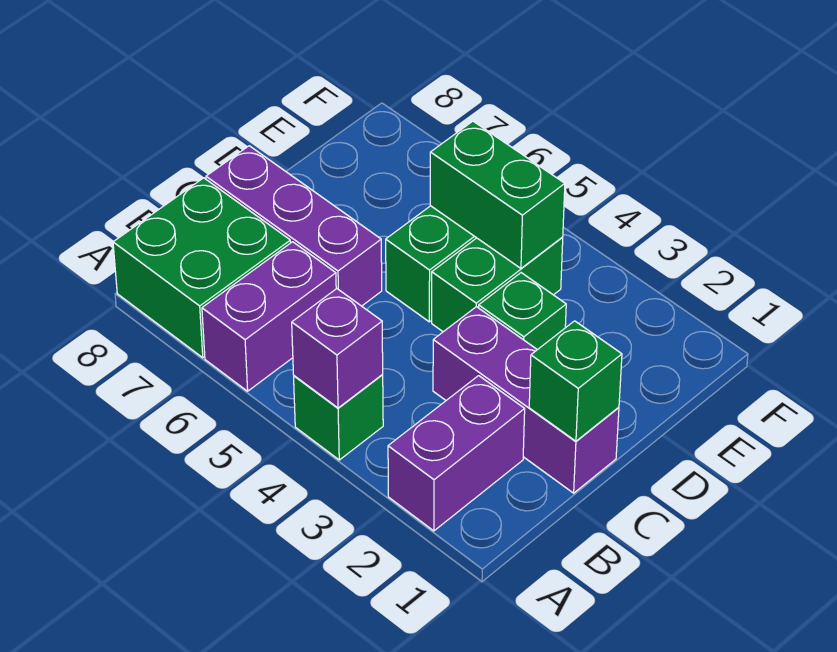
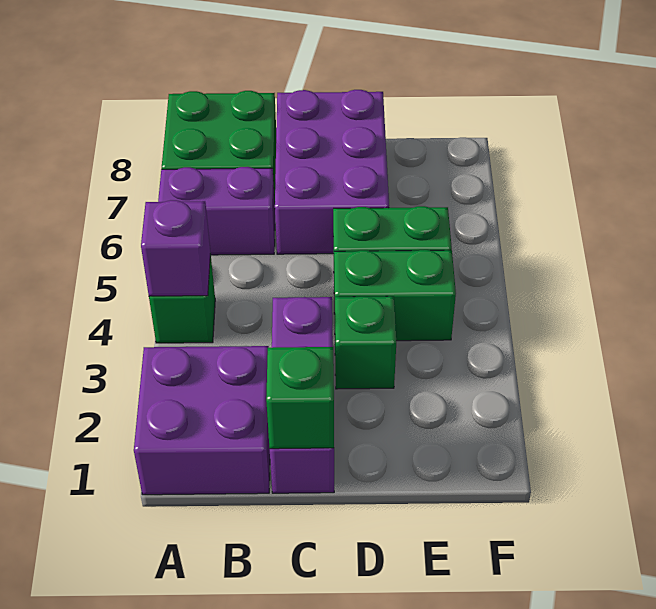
purple 1x2 brick [388,376,525,531] -> purple 2x2 brick [134,346,270,495]
purple 1x3 brick [206,146,382,306] -> purple 2x3 brick [275,90,389,254]
green 1x2 brick [430,121,565,268] -> none

